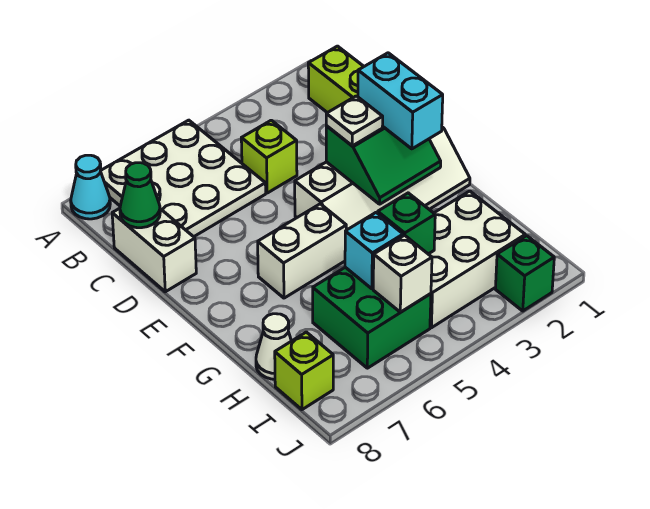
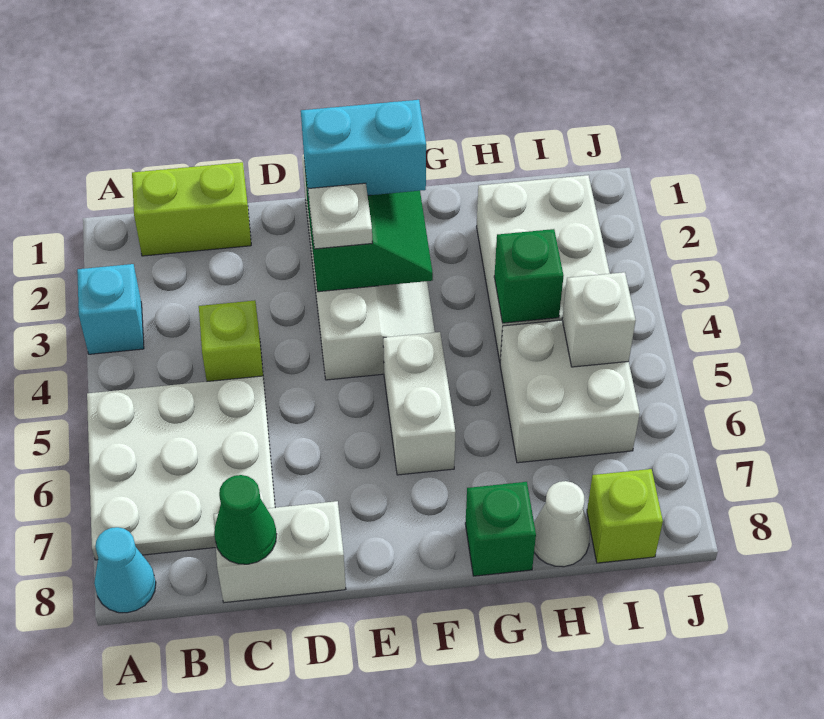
green 2x2 brick [313,267,431,368] -> white 2x2 brick [500,320,640,463]
cyan 1x1 brick [345,213,403,289] -> cyan 1x1 brick moved to [77,264,144,354]
green 1x1 brick [495,236,554,311] -> green 1x1 brick moved to [465,482,536,576]

